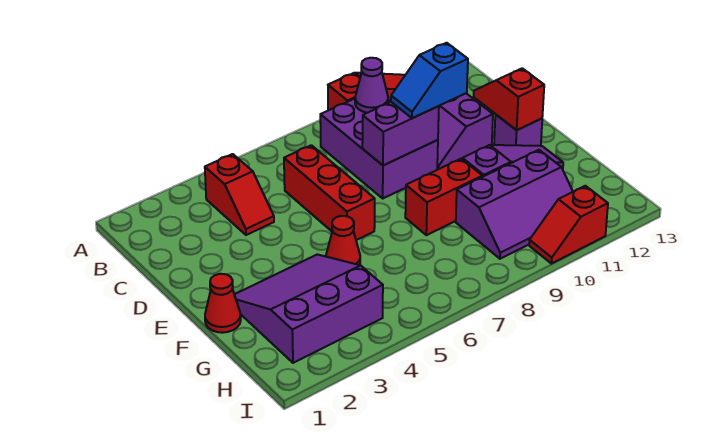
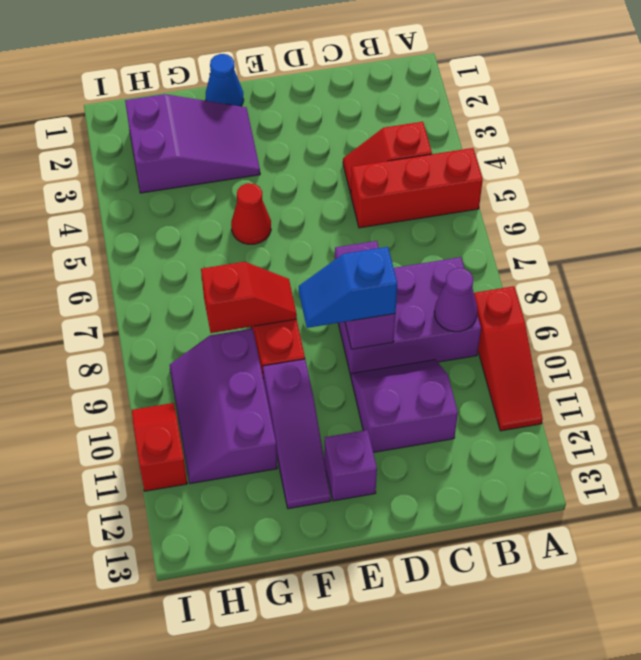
red 1x3 brick [284,145,375,240] -> red 1x3 brick moved to [351,148,483,228]
blue 1x2 slope [391,43,468,118] -> blue 1x2 slope turned to [299,247,397,328]
red 1x2 slope [474,68,544,130] -> red 1x2 slope moved to [201,262,297,333]
red 1x1 cone [205,274,241,333] -> blue 1x1 cone [206,54,244,106]
purple 3x3 slope [234,254,383,363] -> purple 2x3 slope [125,94,260,193]

